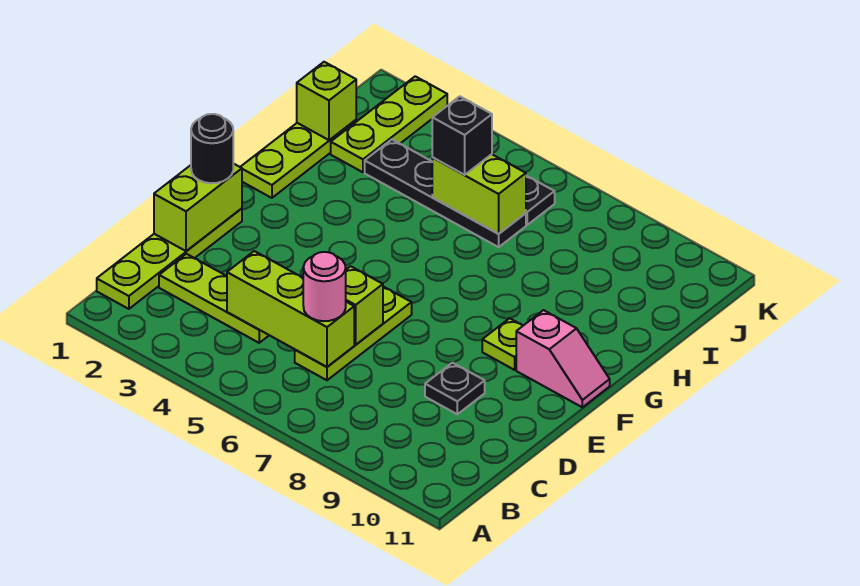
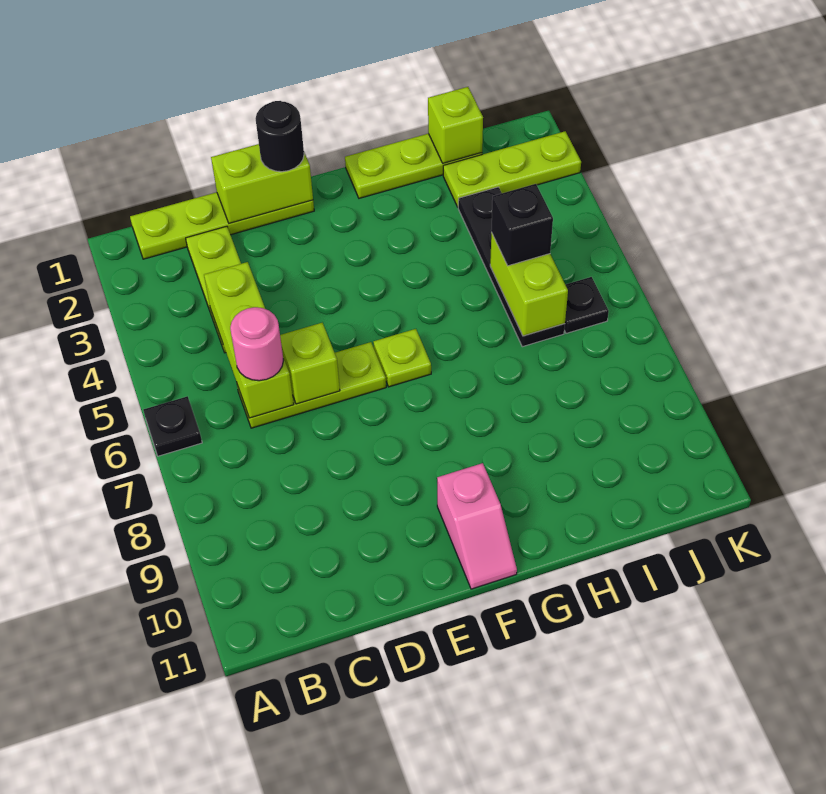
black 1x1 plate [425,363,485,414] -> black 1x1 plate moved to [143,396,202,456]
lime 1x1 plate [482,318,523,370] -> lime 1x1 plate moved to [373,329,431,387]

